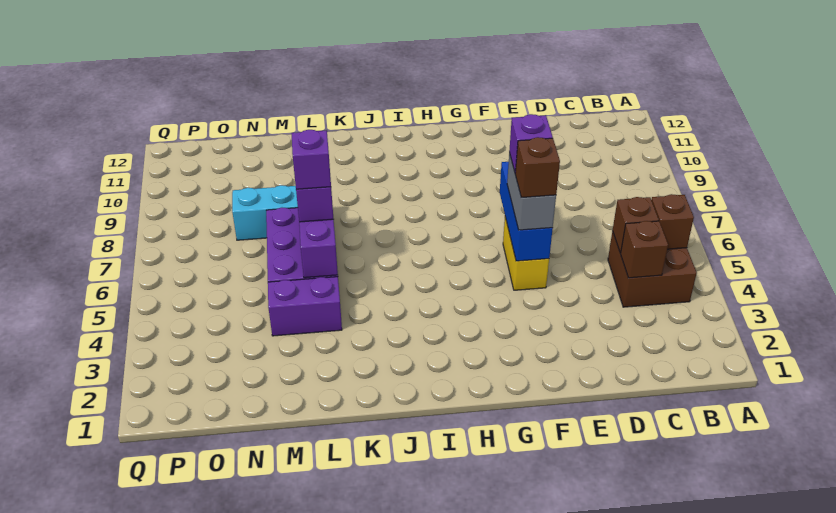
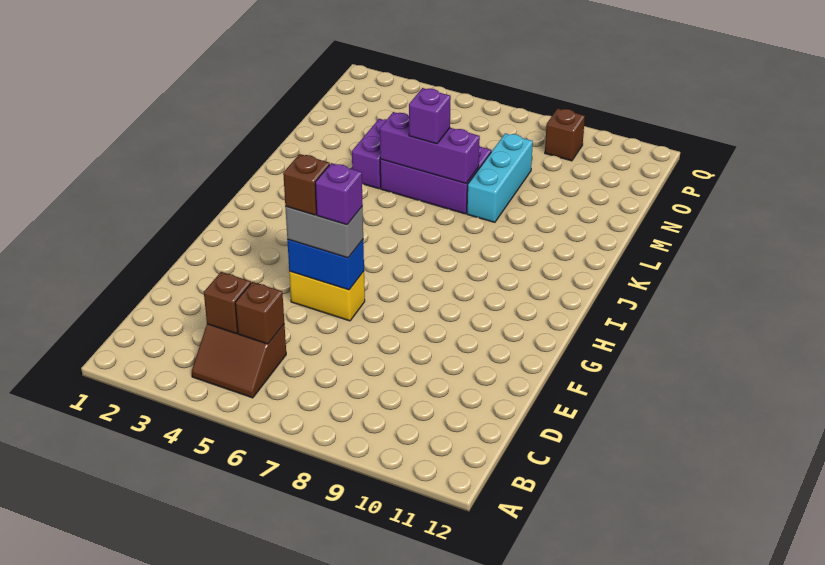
brown 2x2 brick [608,231,697,307] -> brown 2x2 slope [192,324,286,398]
brown 1x1 brick [651,194,694,249] -> brown 1x1 brick moved to [545,109,585,161]
blue 1x3 brick [500,162,553,261] -> blue 1x2 brick [287,239,364,290]
purple 1x1 brick [292,130,331,189] -> none

